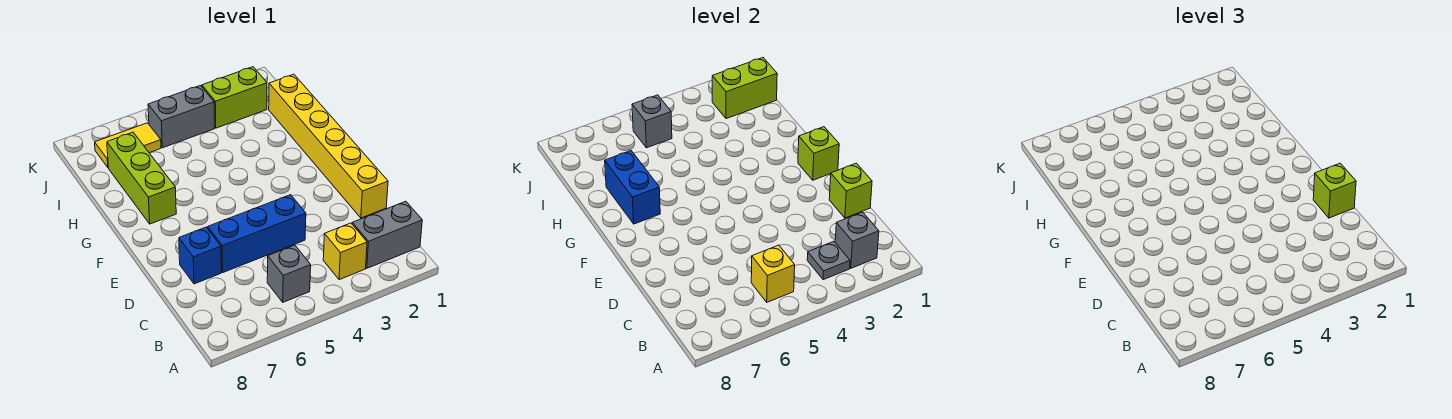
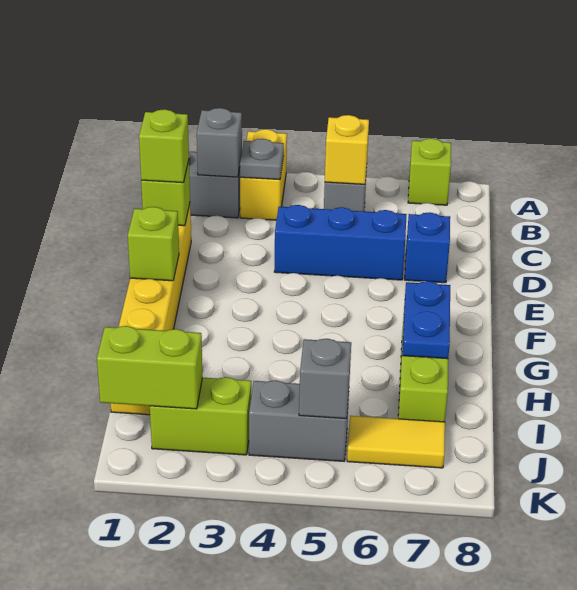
none -> lime 1x1 brick [408,138,451,205]
yellow 1x1 brick [323,223,367,280] -> yellow 1x2 brick [240,129,287,220]
blue 1x2 brick [605,151,660,224] -> blue 1x2 plate [402,281,450,359]

